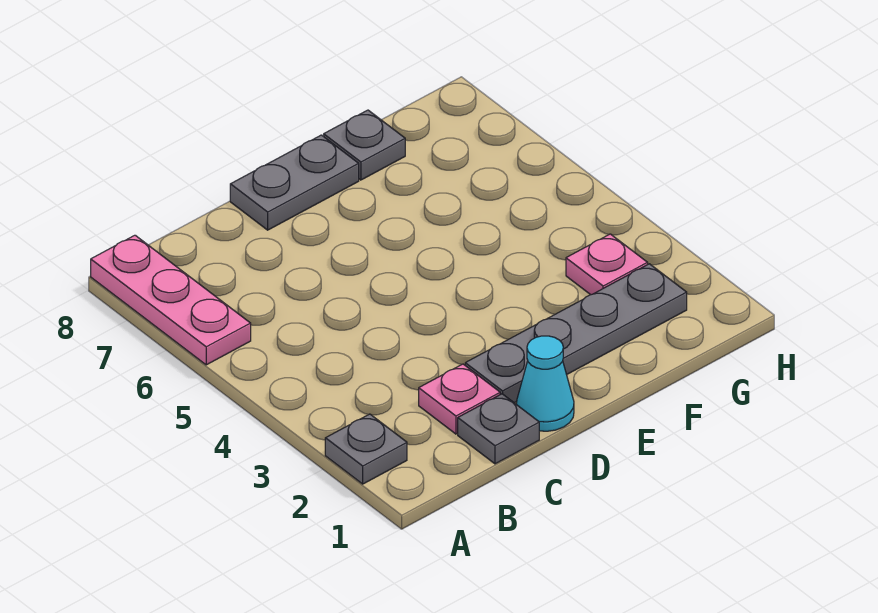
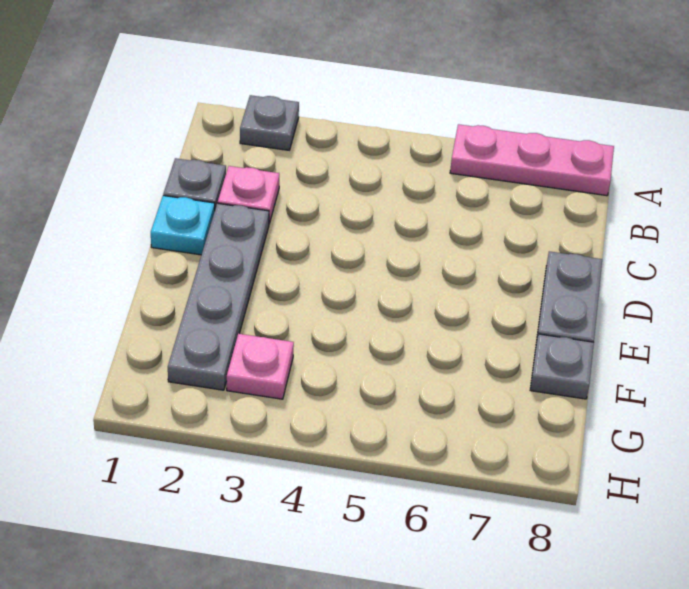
cyan 1x1 cone [516,336,574,431] -> cyan 1x1 plate [151,196,215,255]

